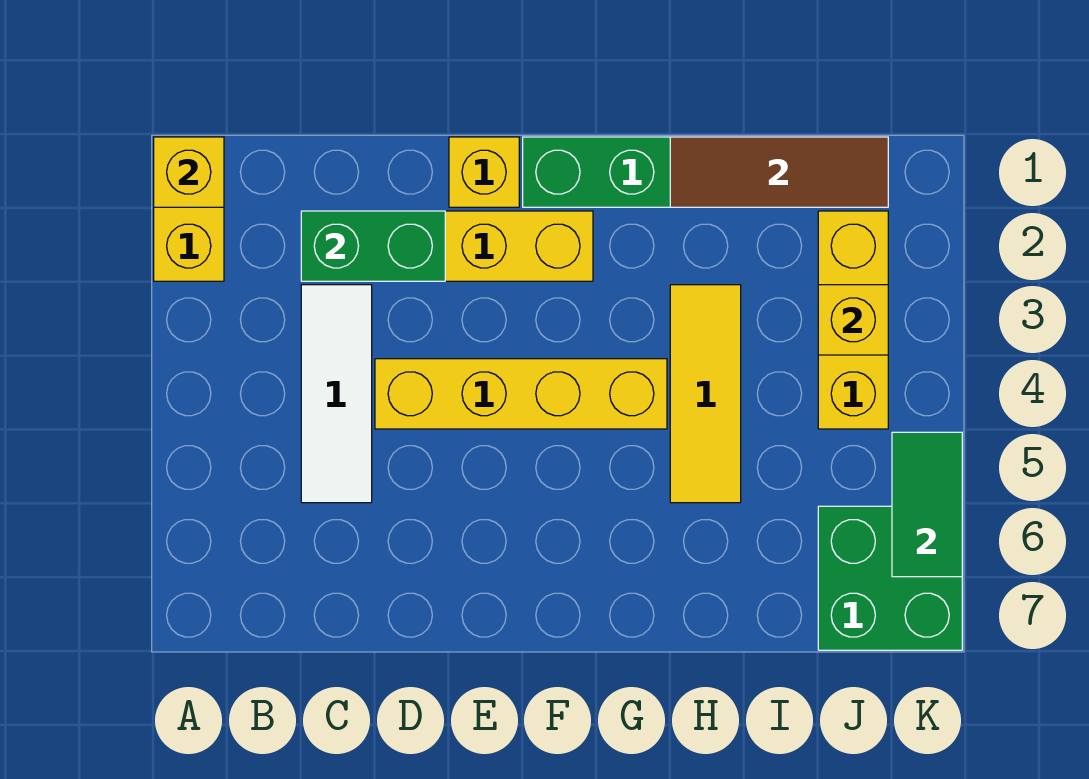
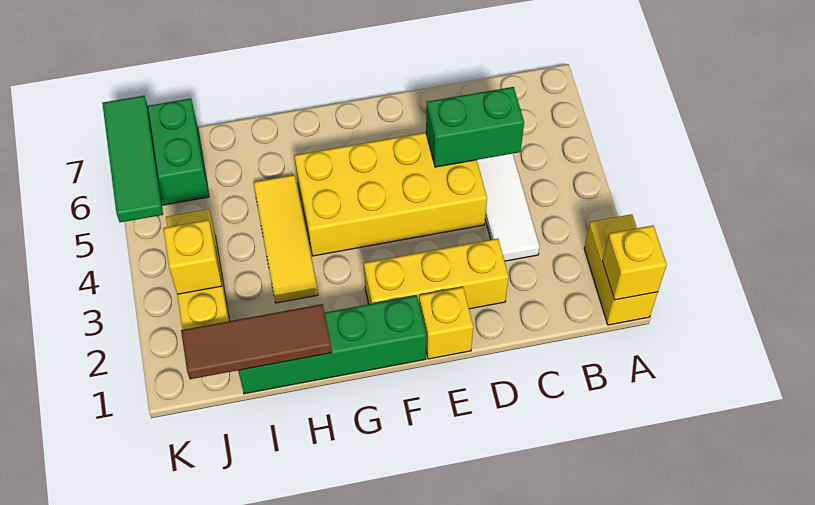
green 1x2 brick [301,211,445,281] -> green 1x2 brick moved to [426,87,524,167]
yellow 1x4 brick [375,359,667,429] -> yellow 2x4 brick [294,133,487,256]
green 1x2 tile [892,432,962,577] -> green 1x3 tile [102,96,163,222]

